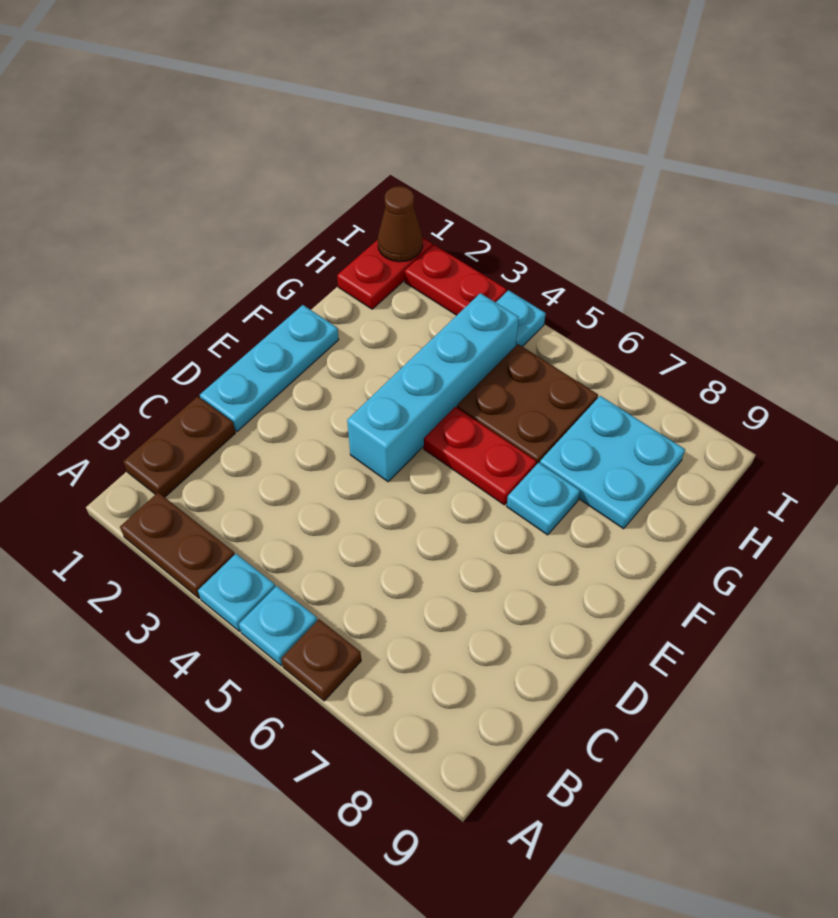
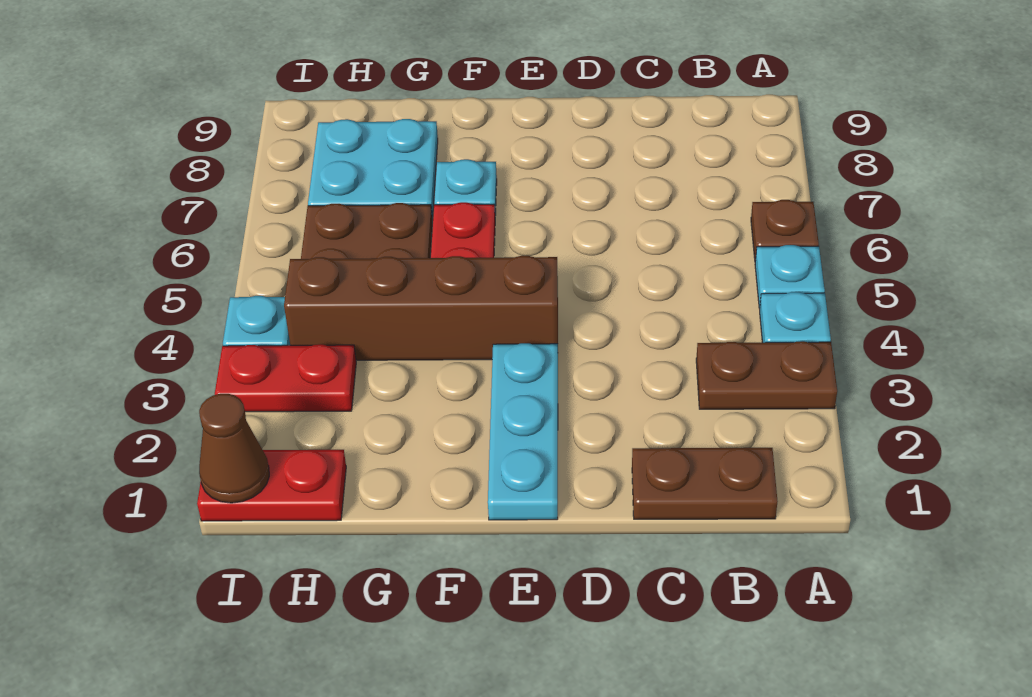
brown 1x2 plate [120,492,235,598] -> brown 1x2 plate turned to [696,341,837,409]
cyan 1x3 plate [200,305,339,432] -> cyan 1x3 plate turned to [488,343,558,520]
cyan 1x4 brick [347,293,519,482] -> brown 1x4 brick [284,256,558,360]
red 1x2 plate [405,244,507,315] -> red 1x2 plate turned to [215,344,356,412]

